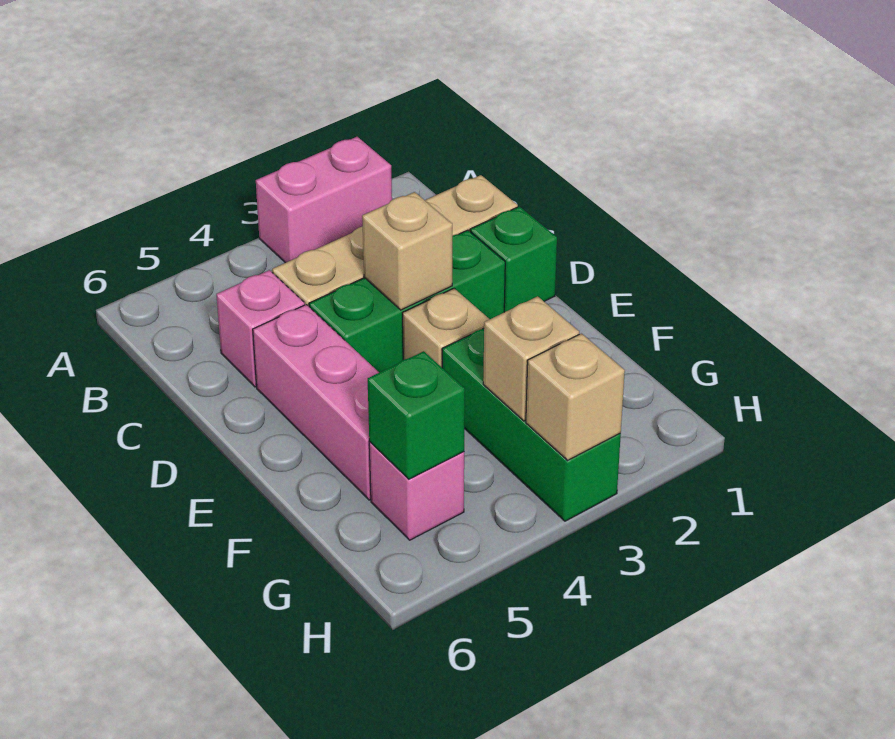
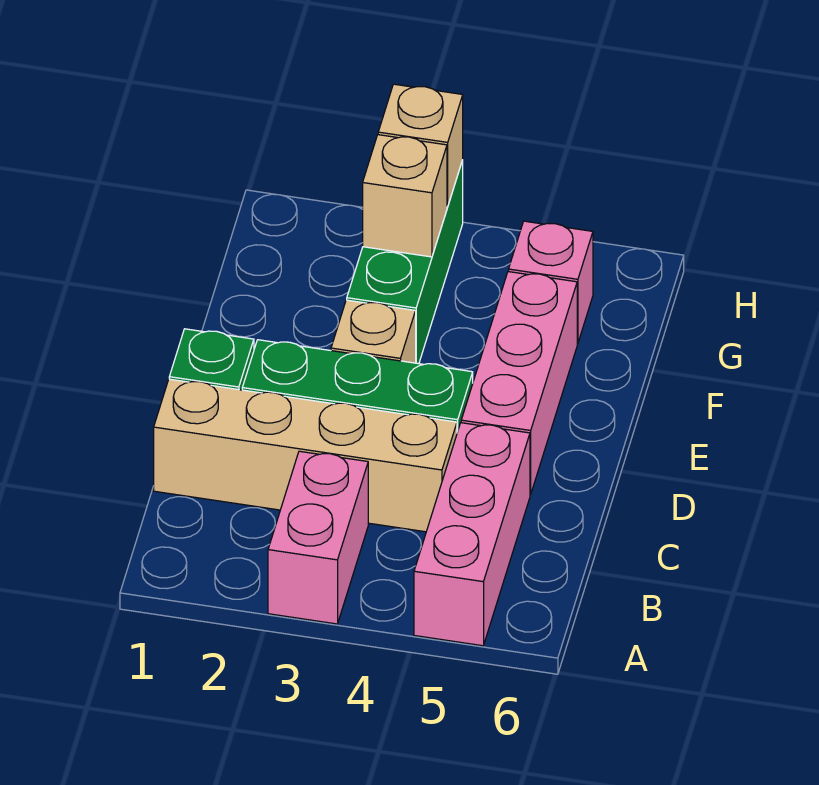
pink 1x2 brick [256,137,392,263] -> pink 1x2 brick turned to [268,451,368,624]
pink 1x1 brick [216,270,305,387] -> pink 1x3 brick [414,423,530,646]
tan 1x1 brick [362,192,452,310] -> none
green 1x1 brick [368,351,465,479] -> none

